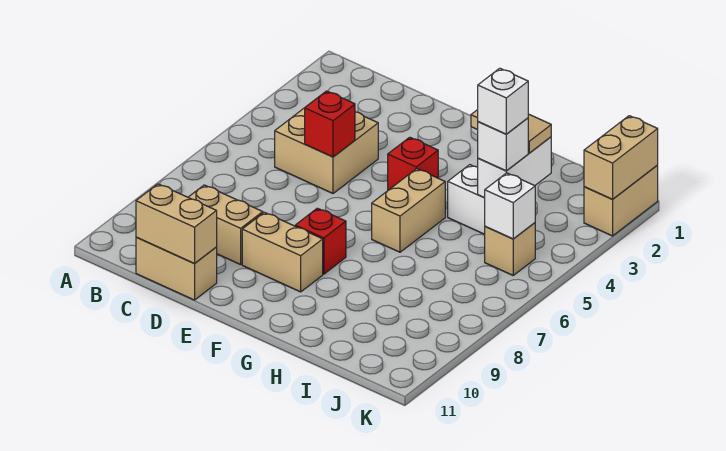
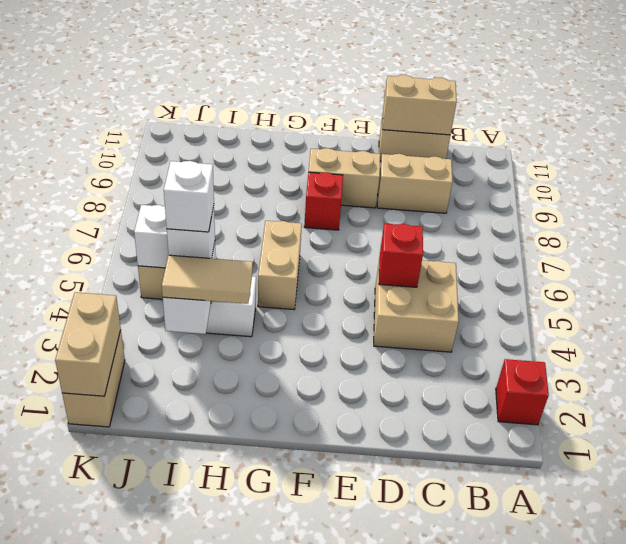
red 1x1 brick [388,137,438,190] -> red 1x1 brick moved to [496,359,549,425]

